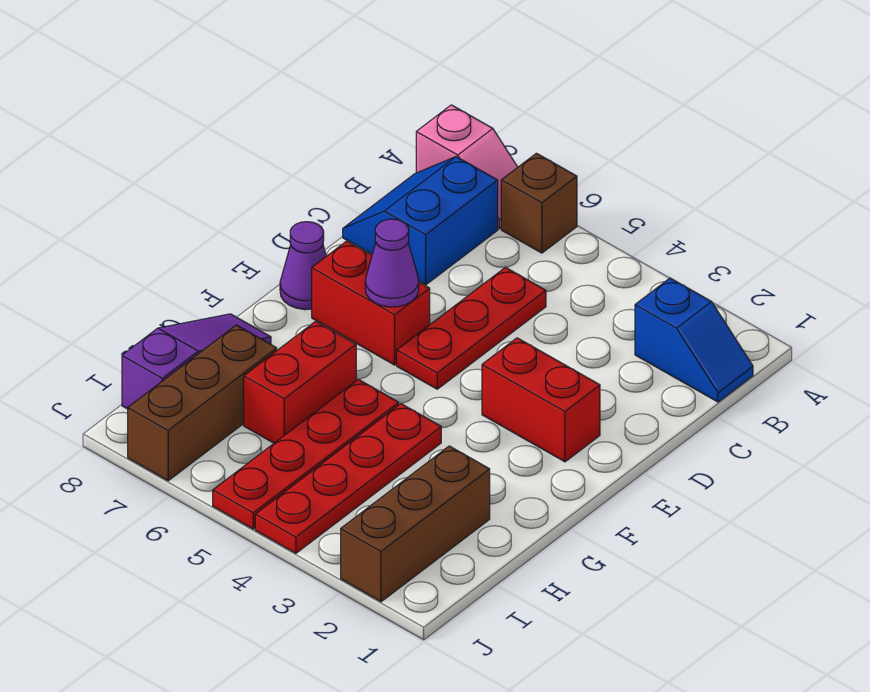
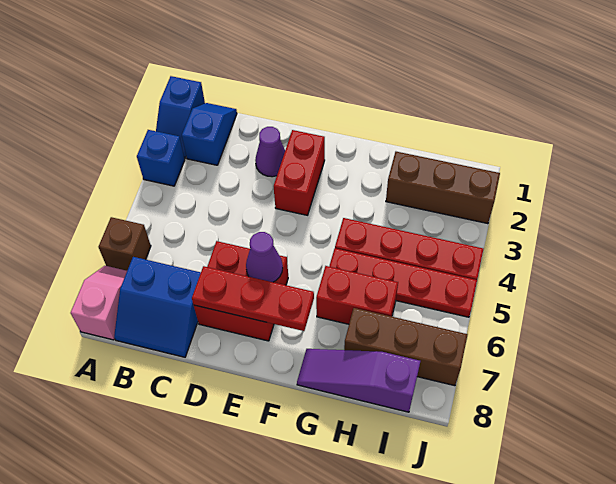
none -> blue 1x2 slope [156,76,205,158]
none -> blue 1x1 brick [137,130,185,186]
red 1x3 plate [397,267,546,389] -> red 1x3 plate moved to [192,266,314,331]
red 1x2 brick [312,241,430,365] -> red 2x2 brick [194,241,288,341]
purple 1x1 cone [280,222,326,310] -> purple 1x1 cone moved to [255,127,285,177]

